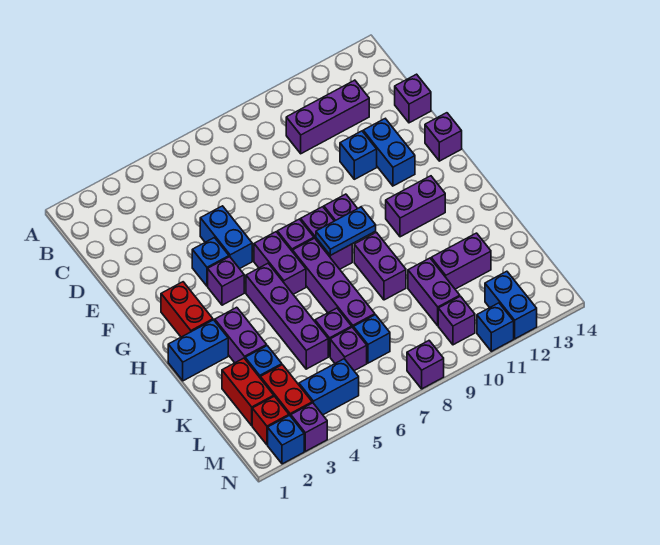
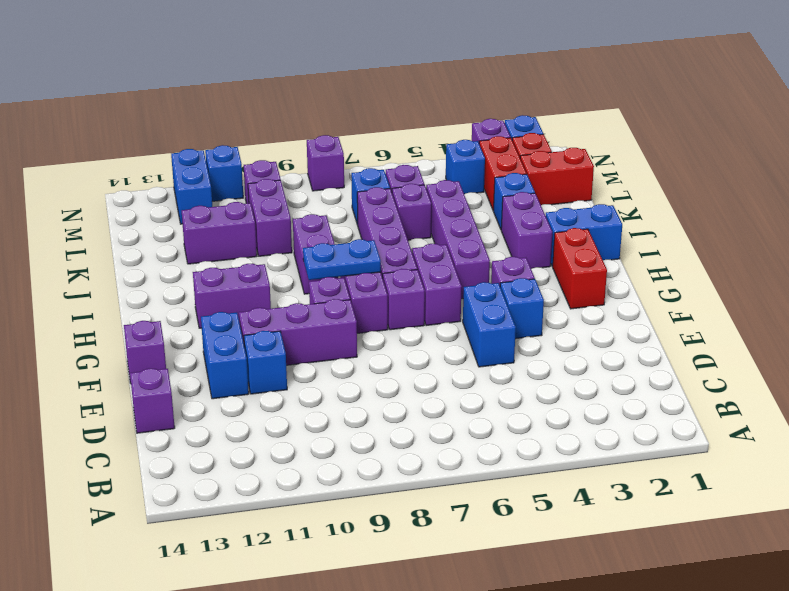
purple 1x3 brick [286,80,369,154] -> purple 1x3 brick moved to [239,299,357,365]
red 1x2 brick [222,358,274,426] -> red 1x2 brick turned to [520,148,594,205]
blue 1x2 brick [299,359,359,415] -> blue 1x1 brick [446,140,485,194]

